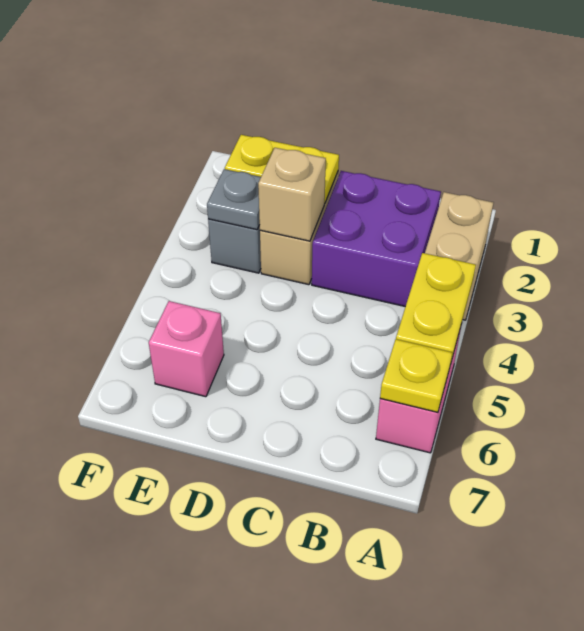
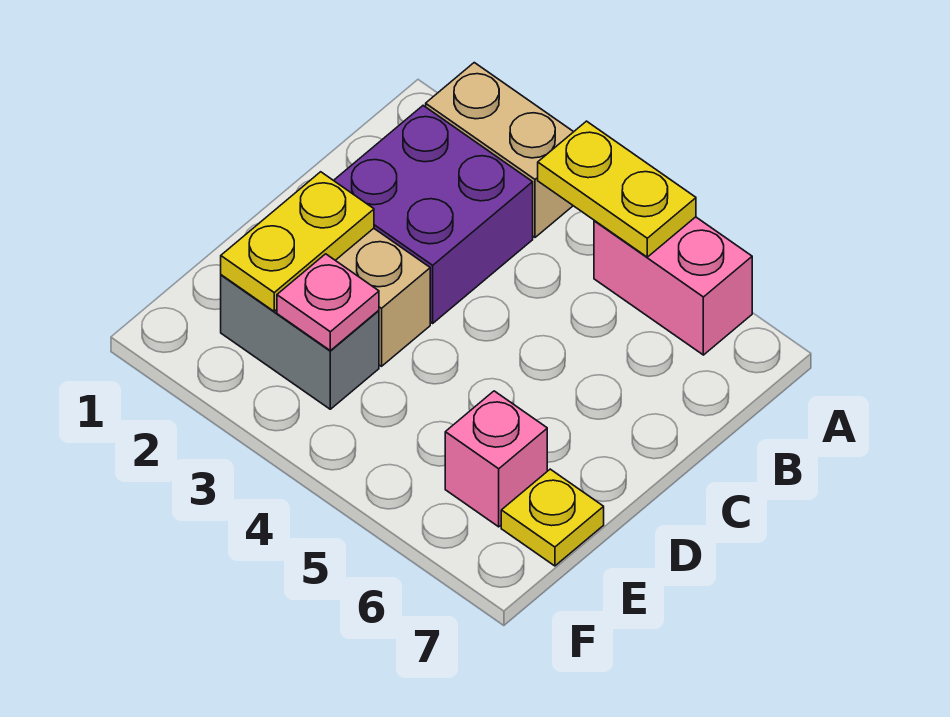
yellow 1x1 plate [380,339,453,413] -> yellow 1x1 plate moved to [501,469,604,566]
tan 1x1 brick [258,148,326,241] -> none
grey 1x1 plate [207,169,261,230] -> pink 1x1 plate [277,254,379,350]

